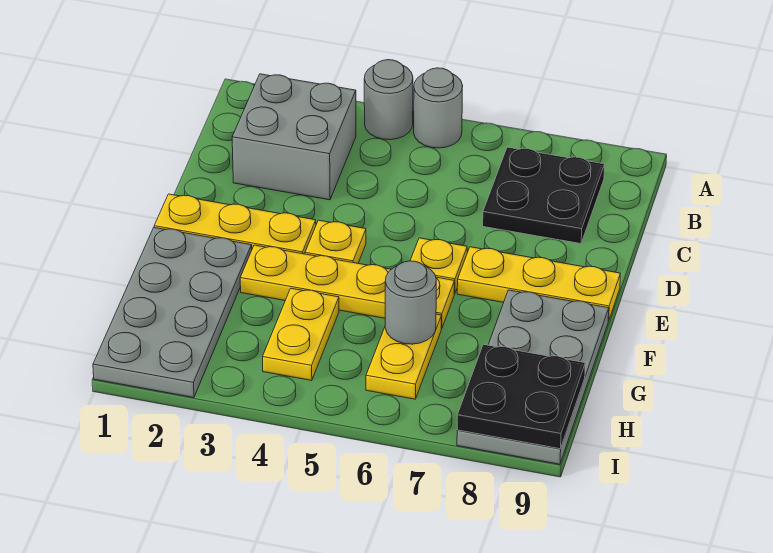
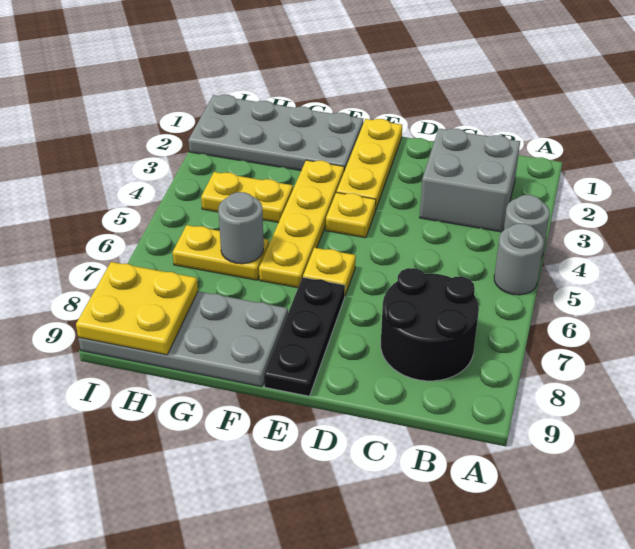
black 2x2 plate [483,147,605,244] -> black 2x2 round brick [381,268,479,381]
yellow 1x3 plate [457,247,620,321] -> black 1x3 plate [264,277,345,396]
black 2x2 plate [457,344,585,449] -> yellow 2x2 plate [76,262,198,355]

